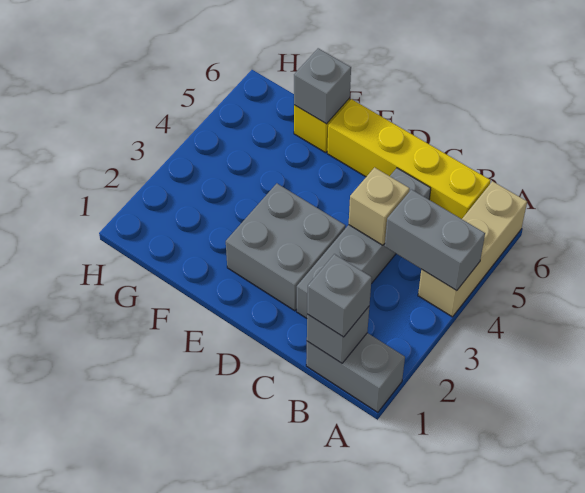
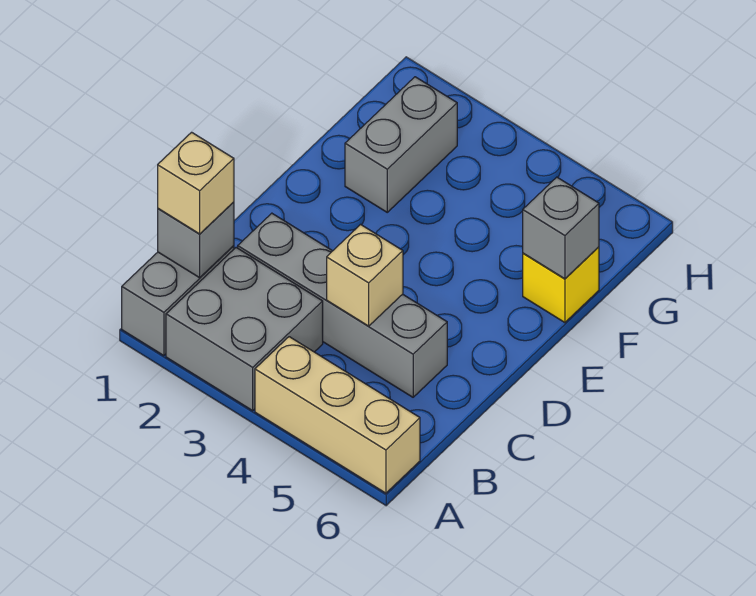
grey 1x2 brick [385,189,485,291] -> grey 1x2 brick moved to [345,77,457,212]
grey 1x1 brick [307,254,372,337] -> tan 1x1 brick [158,132,234,234]
yellow 1x4 brick [327,99,491,219] -> none
grey 2x2 brick [226,184,346,311] -> grey 2x2 brick moved to [166,248,323,411]

